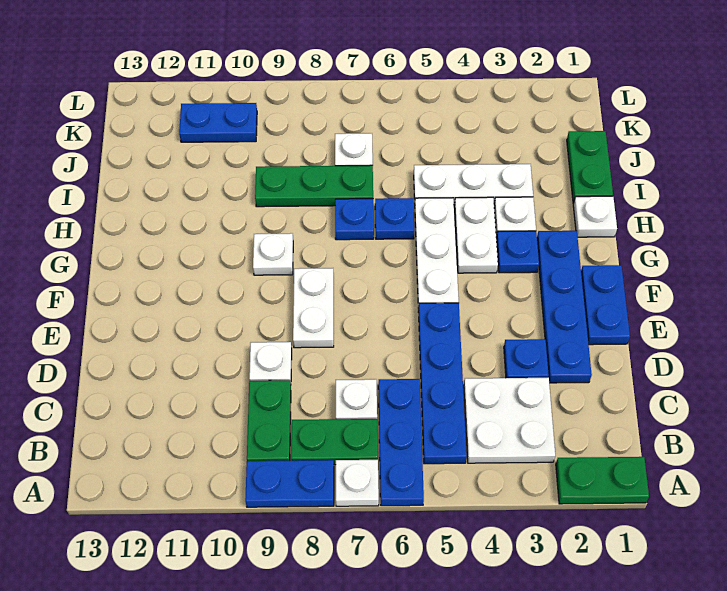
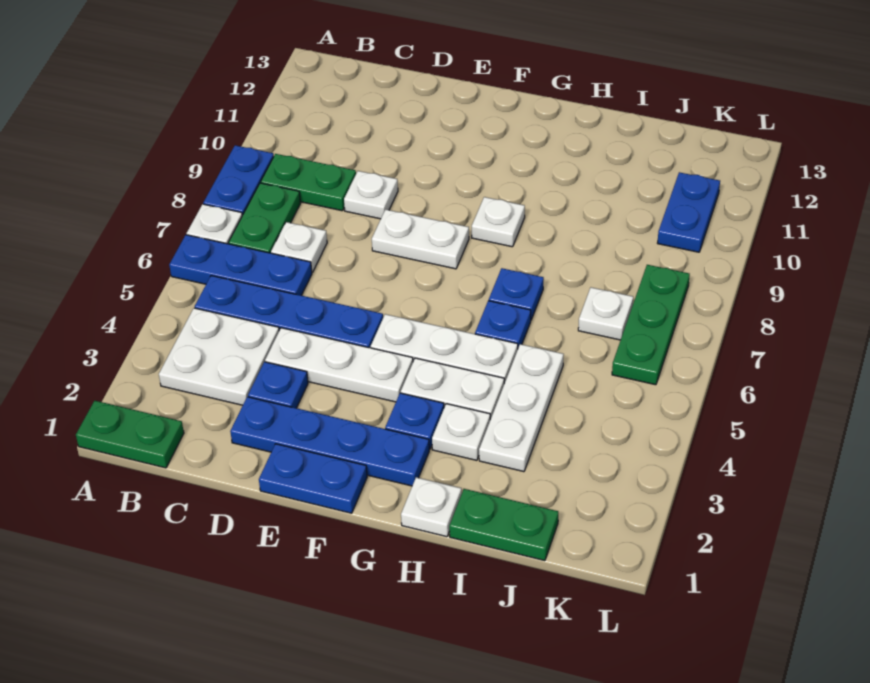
green 1x2 plate [556,457,649,504] -> green 1x2 plate turned to [76,401,184,468]
none -> white 1x3 plate [265,328,413,402]
green 1x3 plate [255,165,373,207] -> green 1x3 plate moved to [612,265,690,385]

